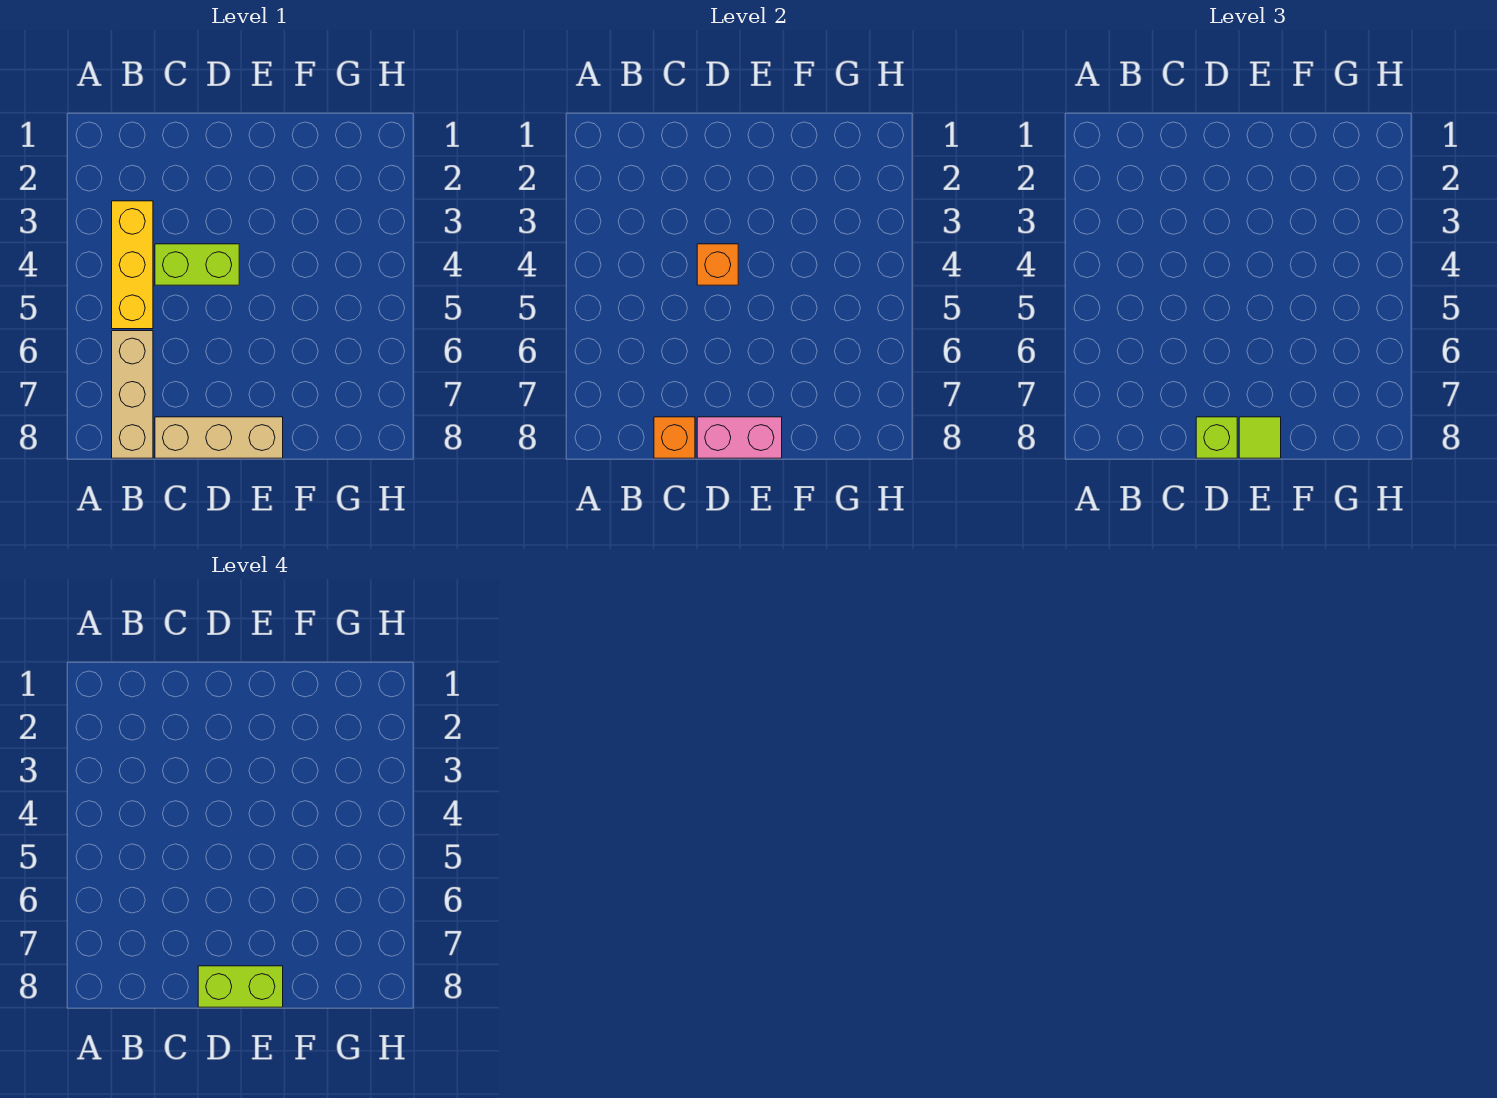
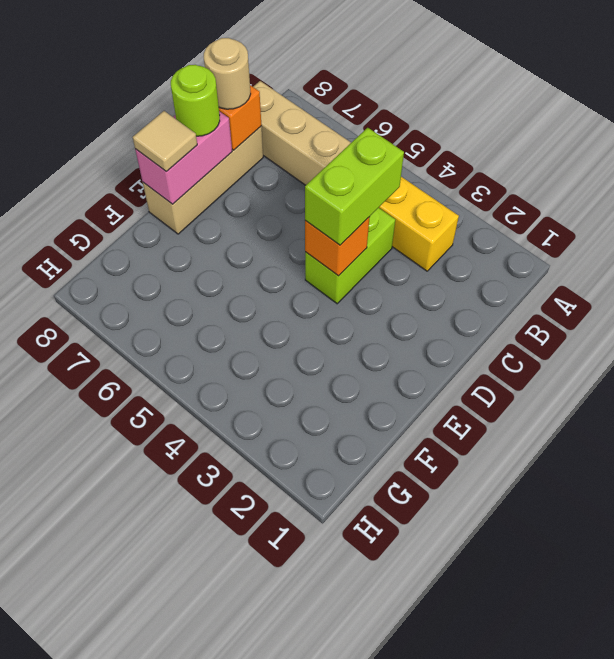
none -> tan 1x1 round brick [204,38,251,109]
lime 1x1 brick [1196,417,1237,458] -> lime 1x1 round brick [171,65,220,136]
lime 1x2 brick [198,966,283,1007] -> lime 1x2 brick moved to [305,128,404,245]
lime 1x1 tile [1239,417,1281,458] -> tan 1x1 tile [133,111,197,172]

